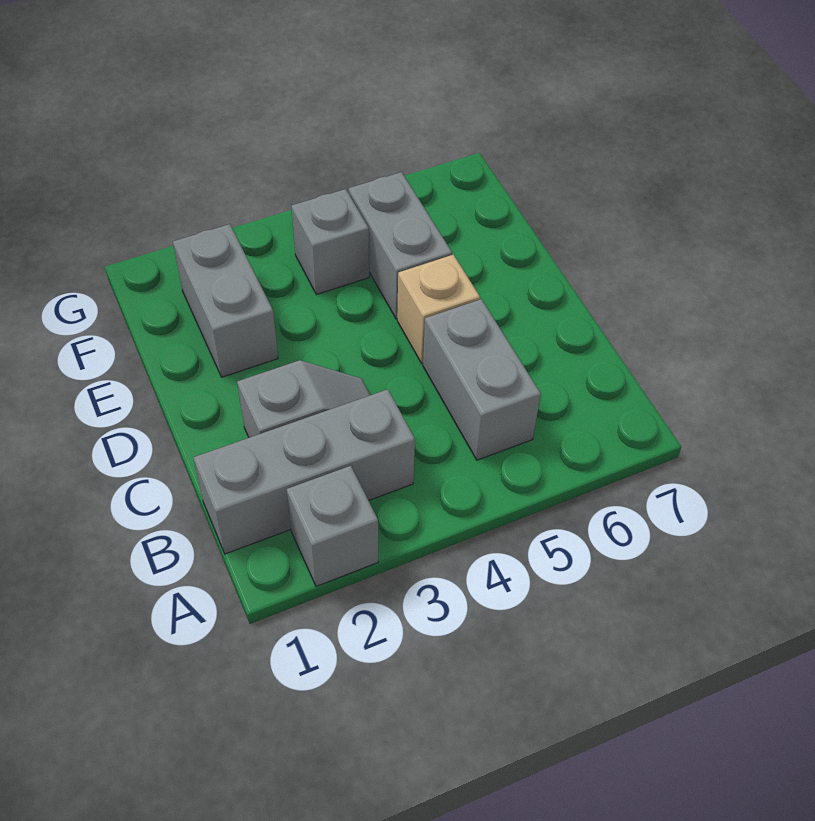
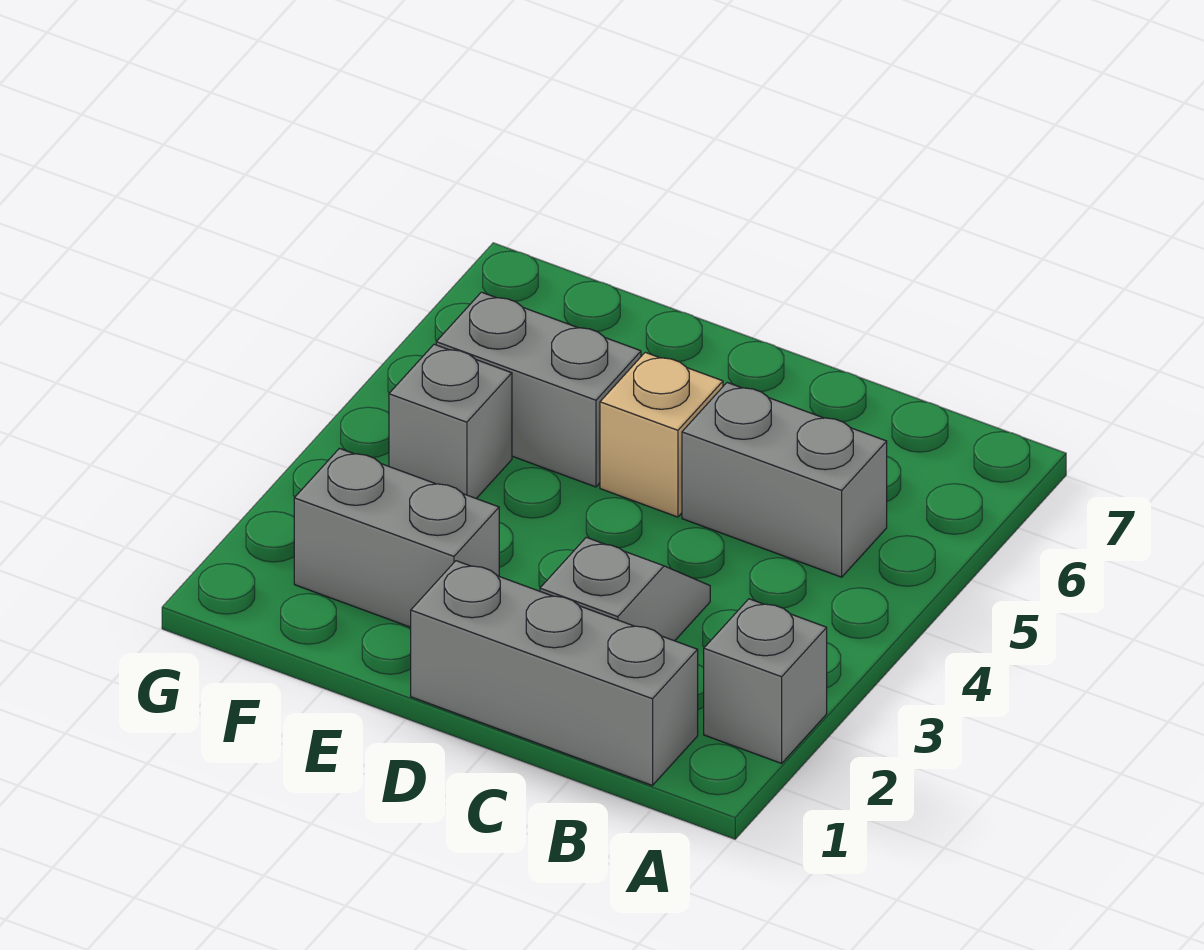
grey 1x3 brick [193,389,415,554] -> grey 1x3 brick turned to [411,561,698,785]

